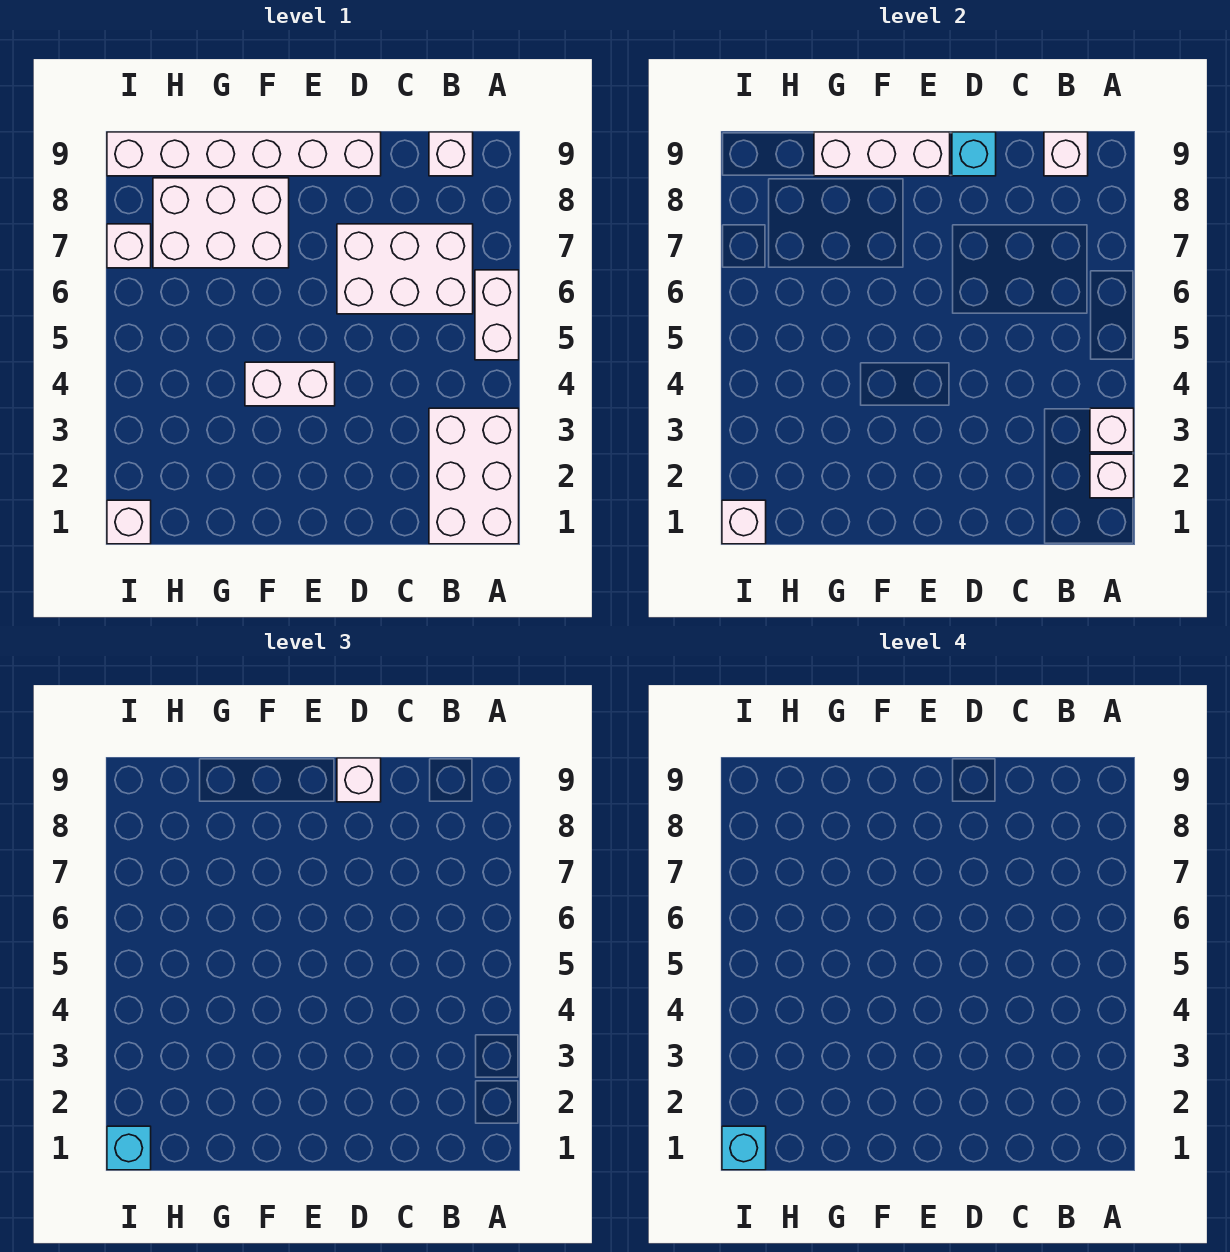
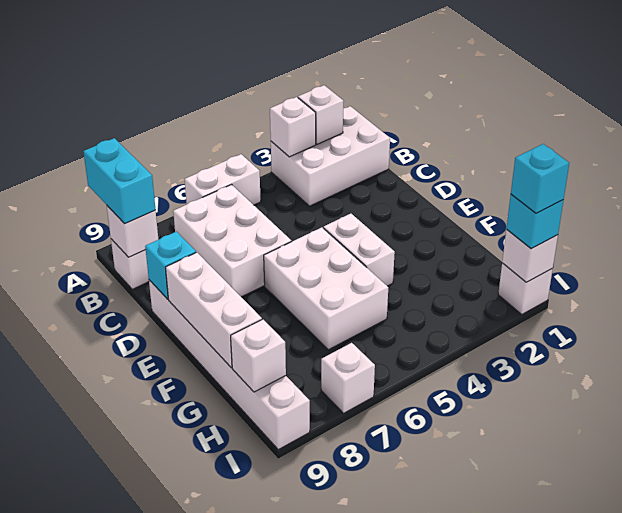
none -> cyan 1x2 brick [83,138,156,224]
white 1x1 brick [337,758,381,802] -> white 1x1 brick moved to [231,319,286,392]
white 2x3 brick [153,178,289,268] -> white 2x3 brick moved to [264,227,388,350]

